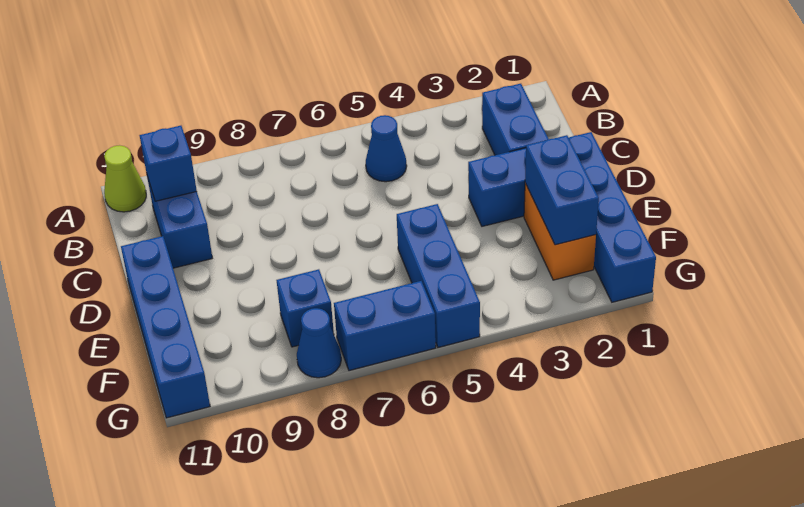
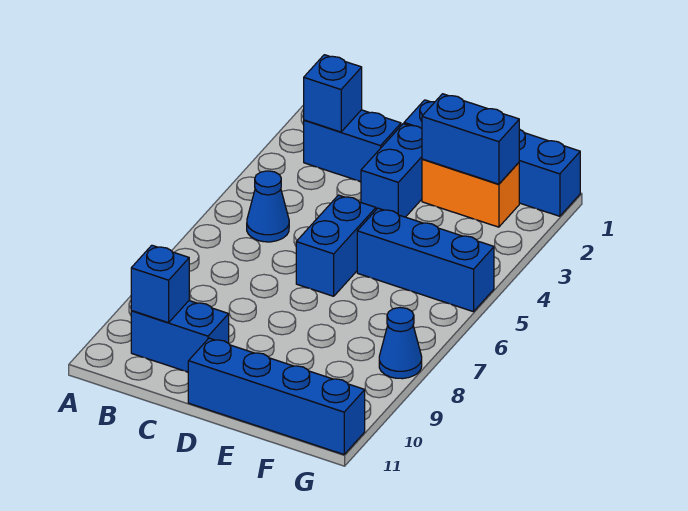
lime 1x1 cone [104,145,146,212] -> none
blue 1x1 brick [277,269,334,347] -> blue 1x1 brick moved to [304,55,362,132]
blue 1x2 brick [334,281,436,371] -> blue 1x2 brick moved to [296,195,376,296]

